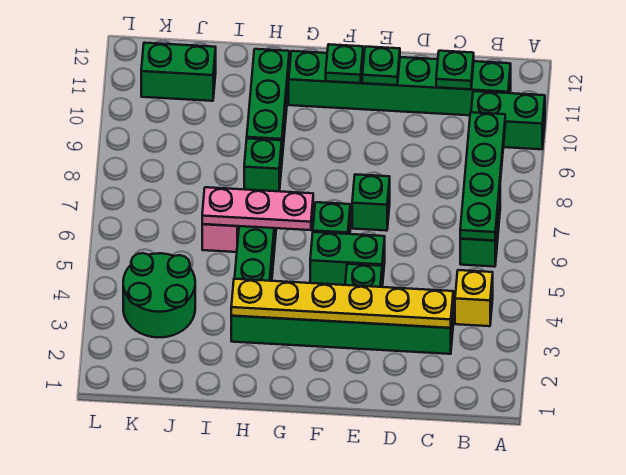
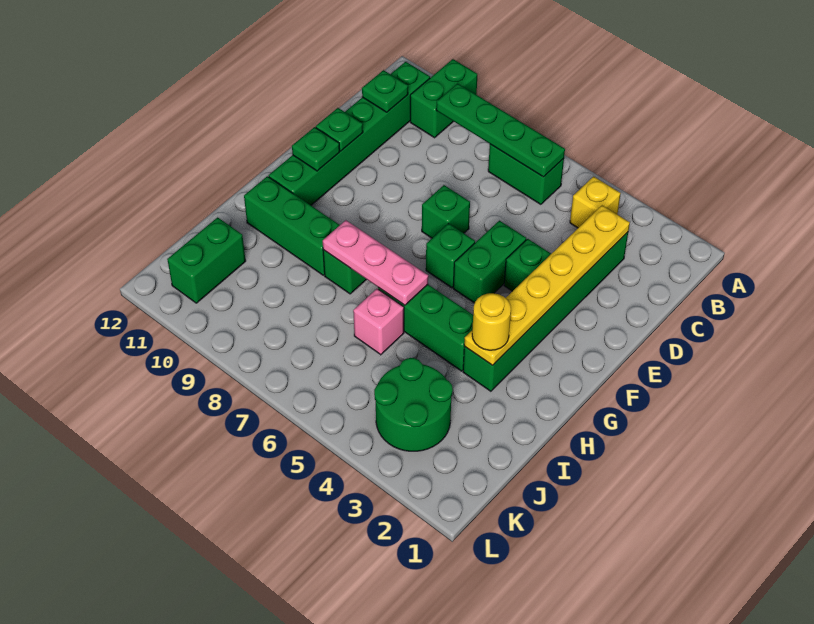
pink 1x3 plate [202,187,313,230] -> pink 1x3 plate turned to [323,220,428,305]
none -> yellow 1x1 round brick [472,293,511,350]

